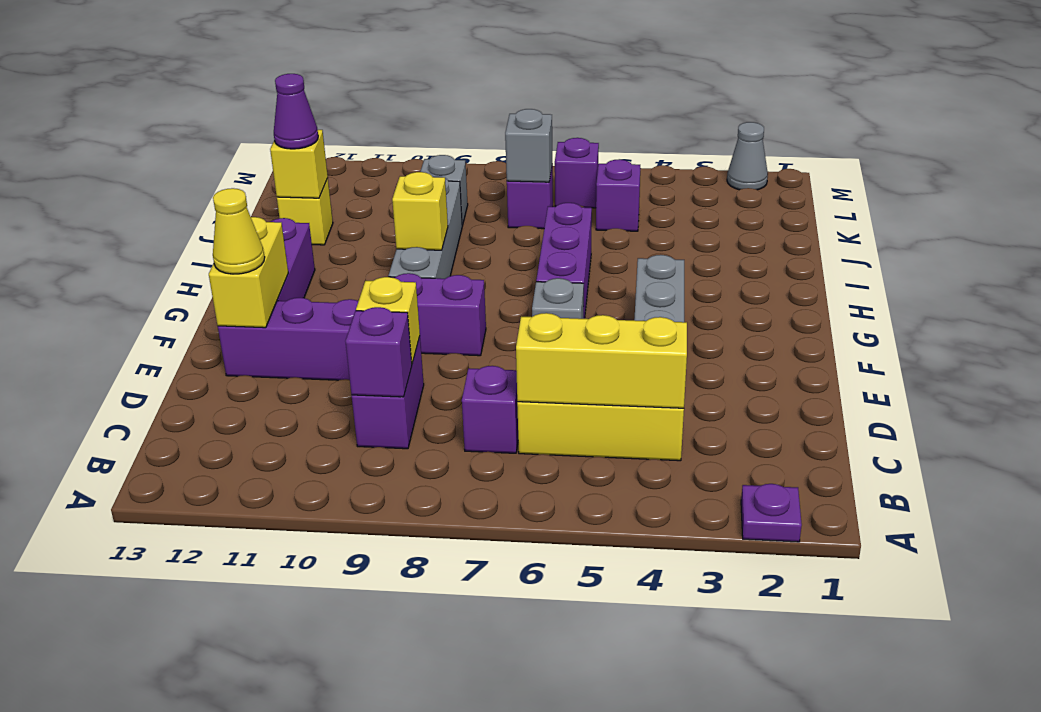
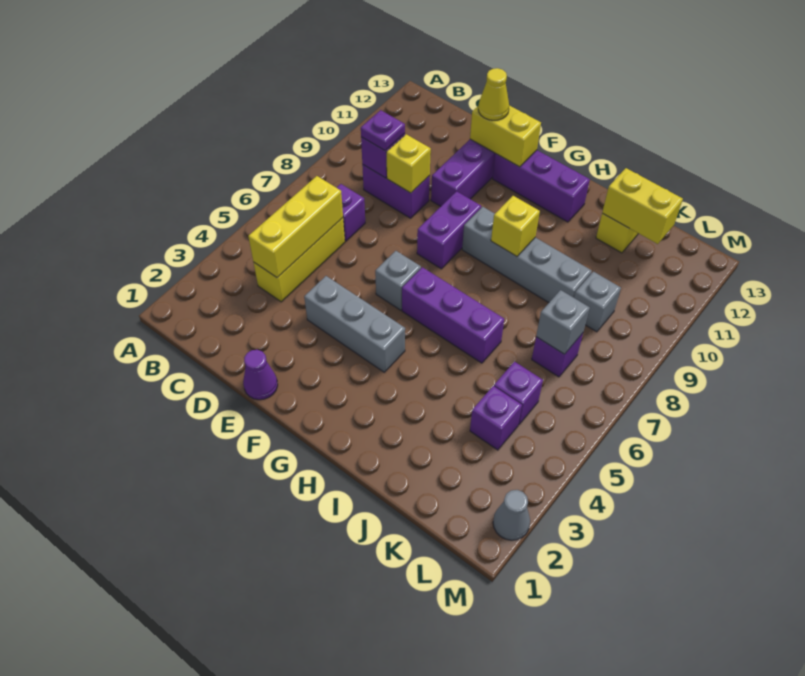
purple 1x1 plate [741,484,802,542] -> purple 1x1 plate moved to [361,110,405,151]
yellow 1x1 brick [270,130,328,198] -> yellow 1x2 brick [602,168,683,244]
purple 1x1 cone [274,74,318,149] -> purple 1x1 cone moved to [243,350,278,400]
purple 1x1 brick [555,138,599,208] -> purple 1x1 brick moved to [470,386,522,450]

